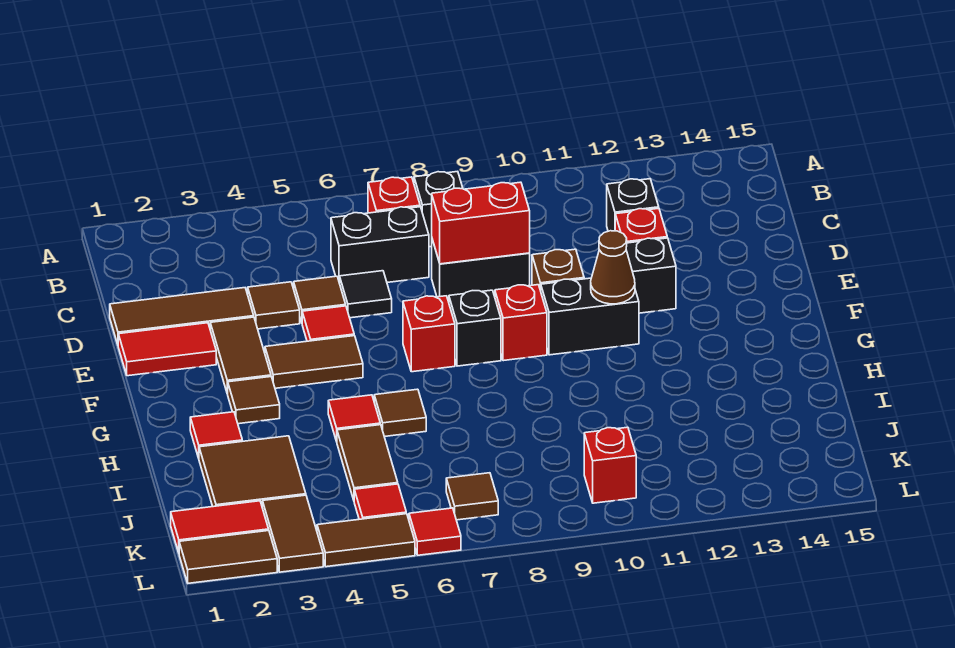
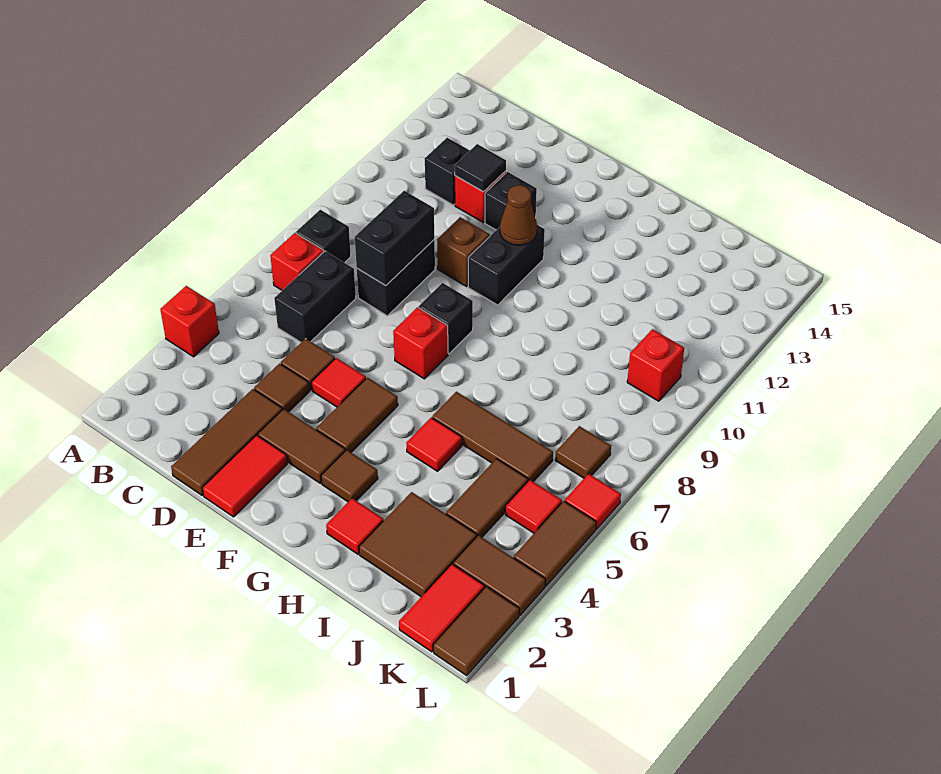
black 1x1 tile [340,271,392,318] -> black 1x1 tile moved to [455,144,506,192]
red 1x2 brick [432,182,530,264] -> black 1x2 brick [355,191,434,286]
red 1x1 brick [495,285,547,361] -> red 1x1 brick moved to [160,286,219,357]
brown 1x1 tile [374,389,426,437] -> brown 1x3 tile [432,392,553,482]
brown 1x2 tile [337,425,398,500] -> brown 1x2 tile turned to [446,459,528,537]

